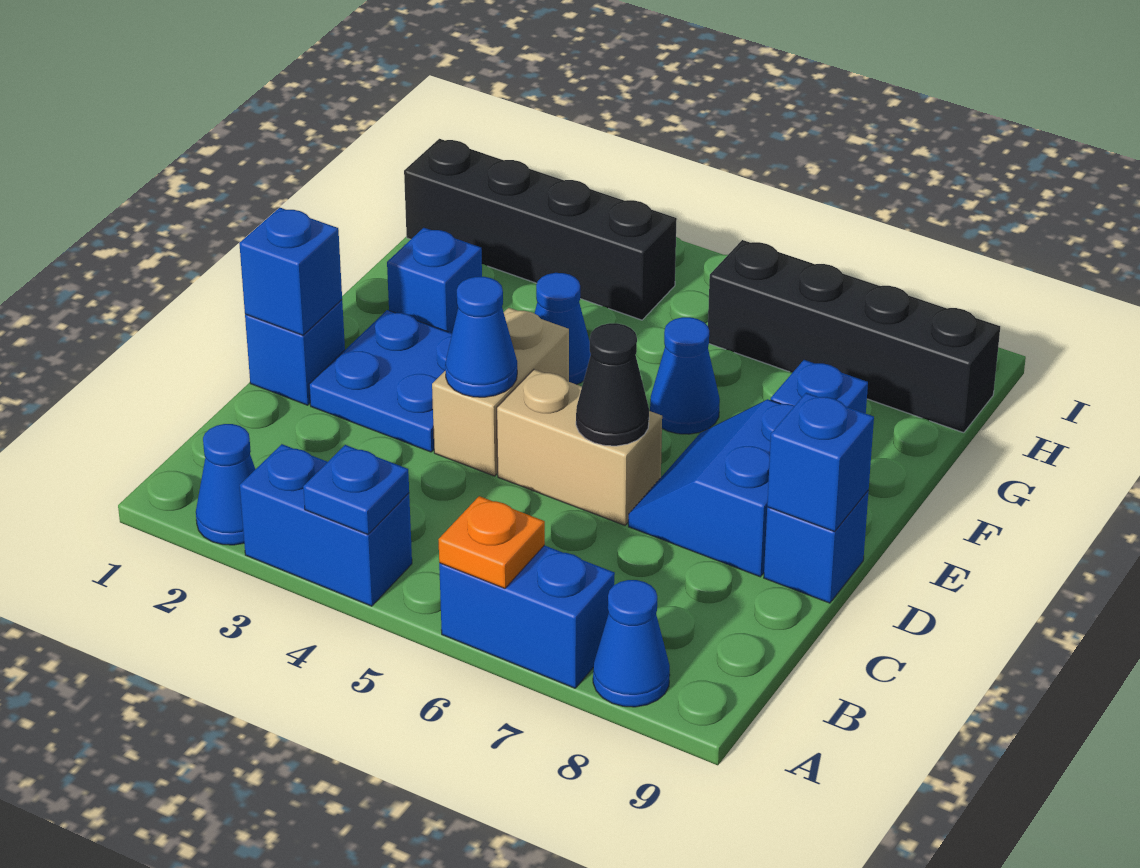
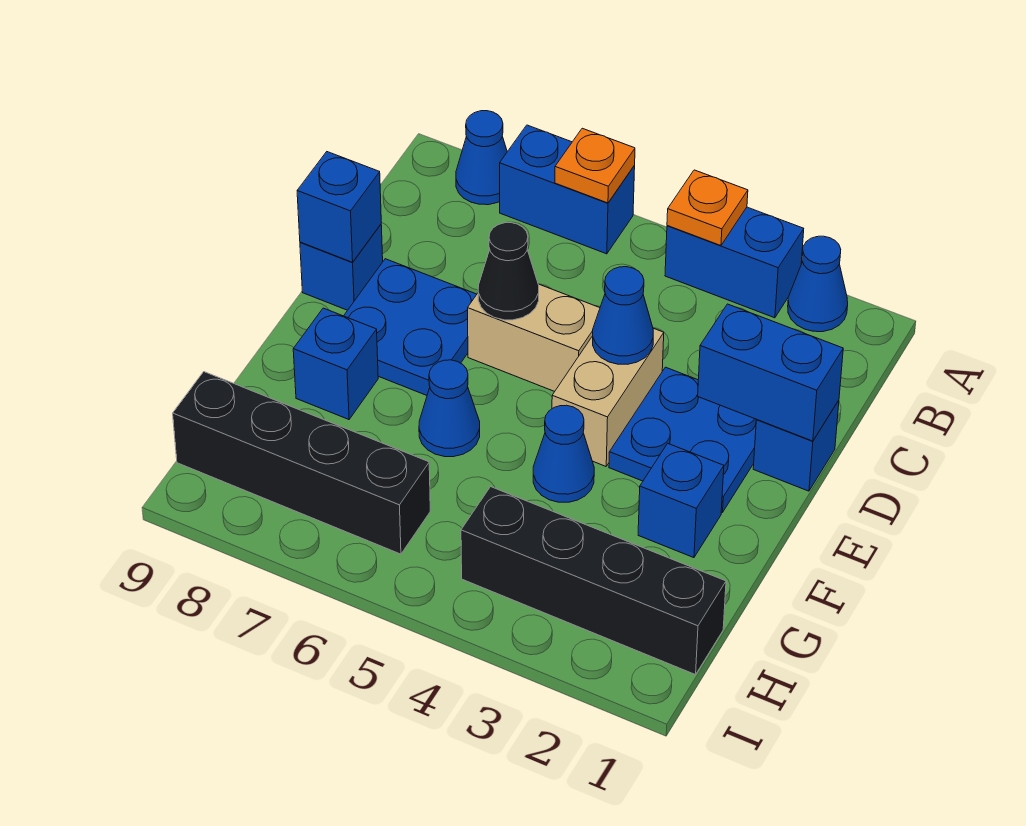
blue 1x1 plate [303,445,409,535] -> orange 1x1 plate [667,170,748,246]
blue 1x1 brick [239,208,342,335] -> blue 1x2 brick [698,304,843,441]
blue 2x2 slope [628,399,795,577] -> blue 2x2 plate [344,259,477,395]

